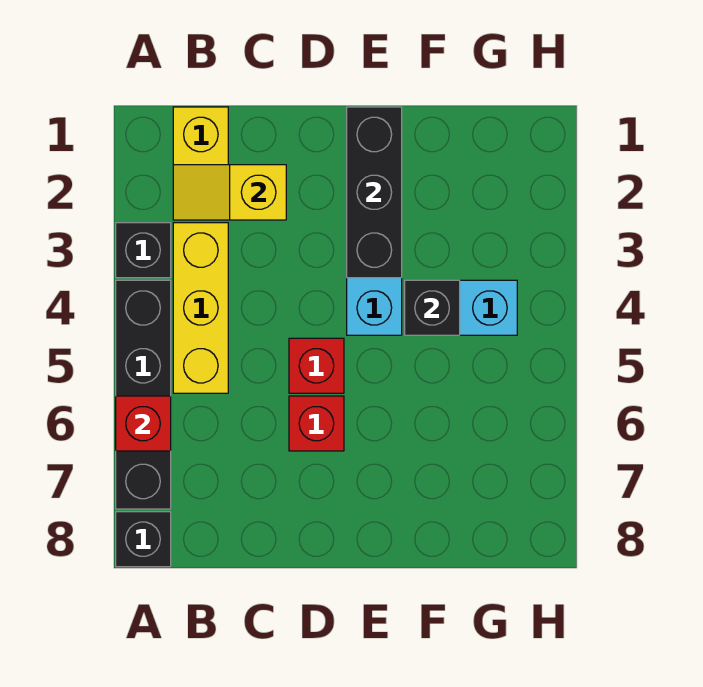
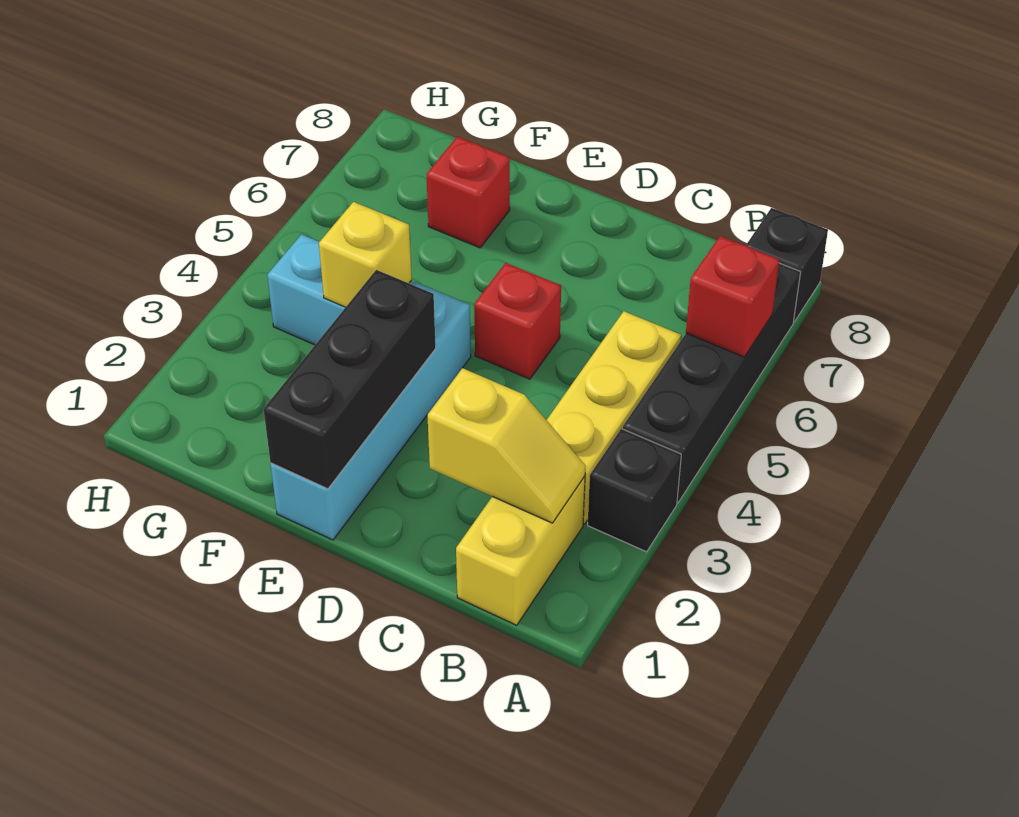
red 1x1 brick [289,396,344,451] -> red 1x1 brick moved to [426,137,510,248]
black 1x1 brick [405,280,460,335] -> yellow 1x1 brick [319,202,412,307]

